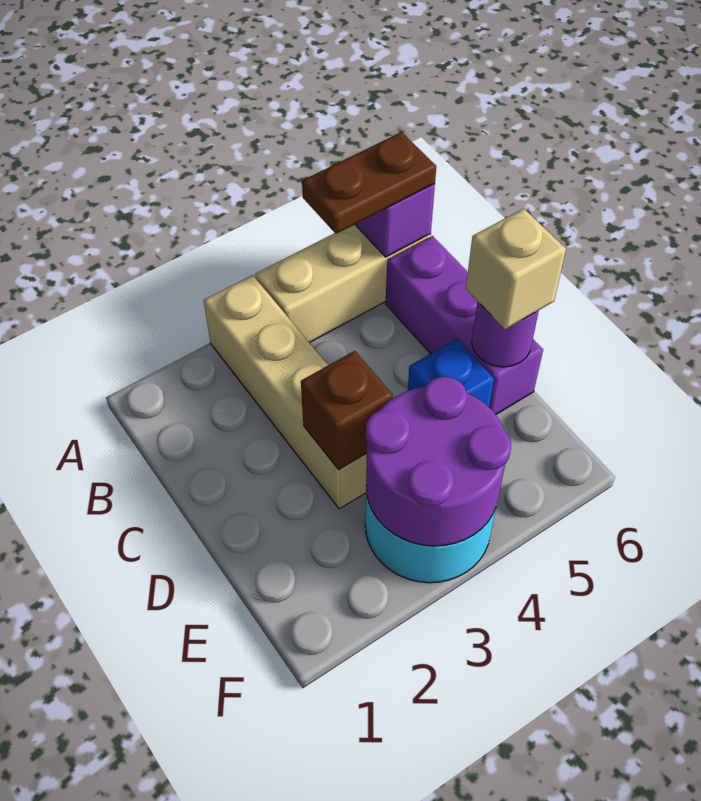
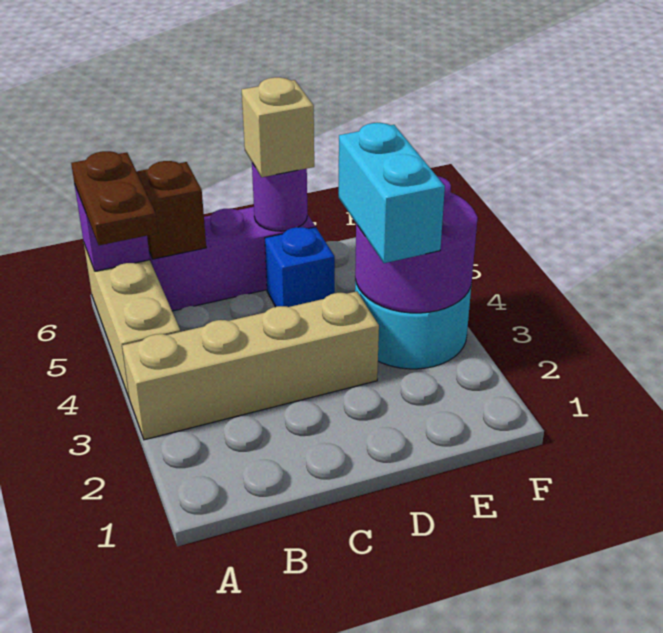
brown 1x1 brick [301,351,393,470] -> brown 1x1 brick moved to [136,161,206,259]
none -> cyan 1x2 brick [339,123,445,263]

